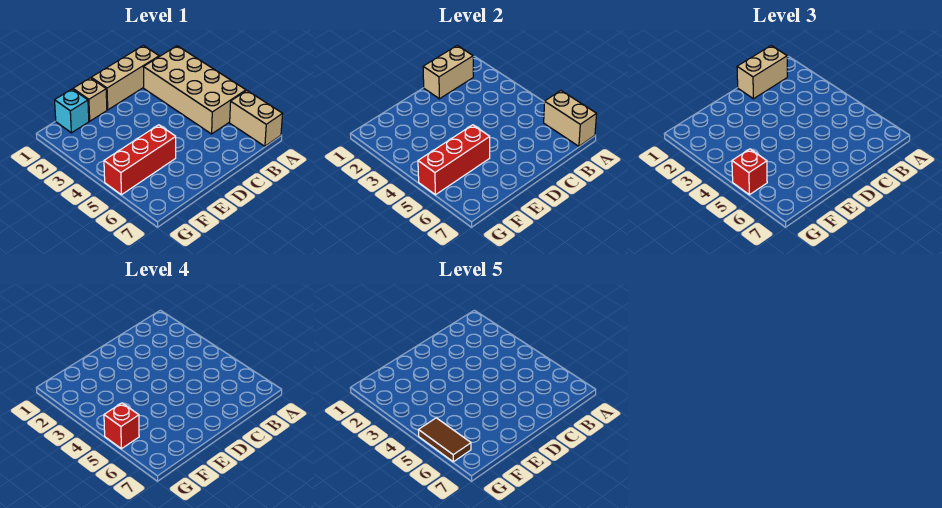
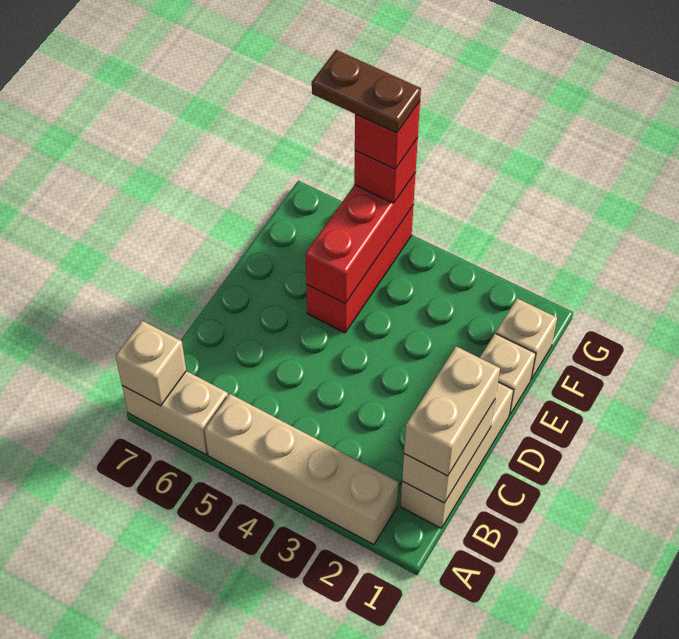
tan 2x4 brick [143,46,246,134] -> tan 1x4 brick [204,394,399,545]
tan 1x2 brick [544,91,597,146] -> tan 1x1 brick [116,321,186,406]
cyan 1x1 brick [55,89,89,133] -> tan 1x1 brick [496,298,557,379]
brown 1x2 tile [418,418,471,462] -> brown 1x2 plate [312,50,421,133]

